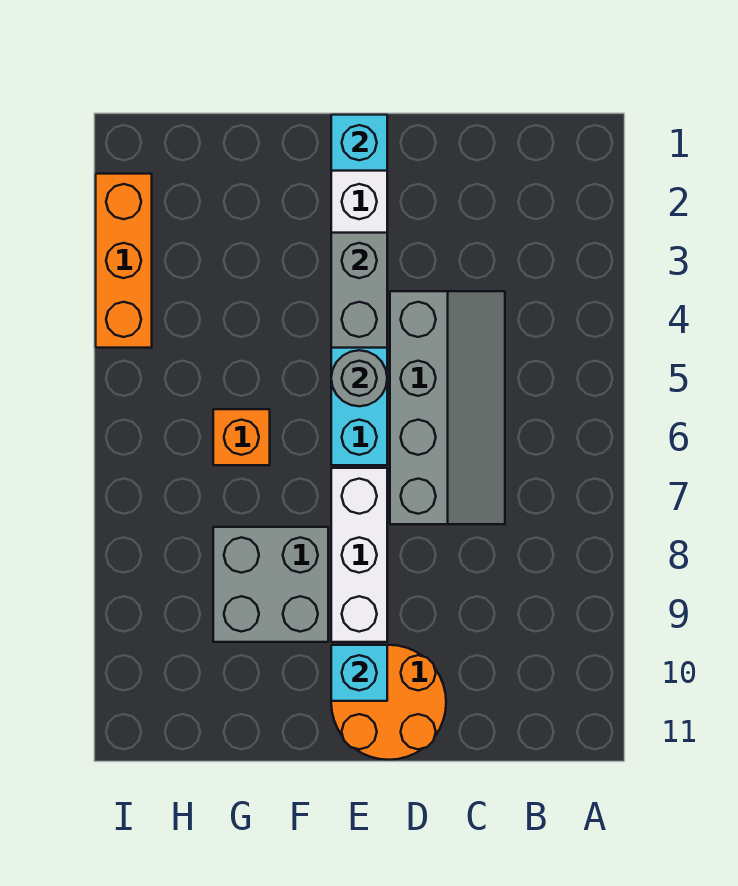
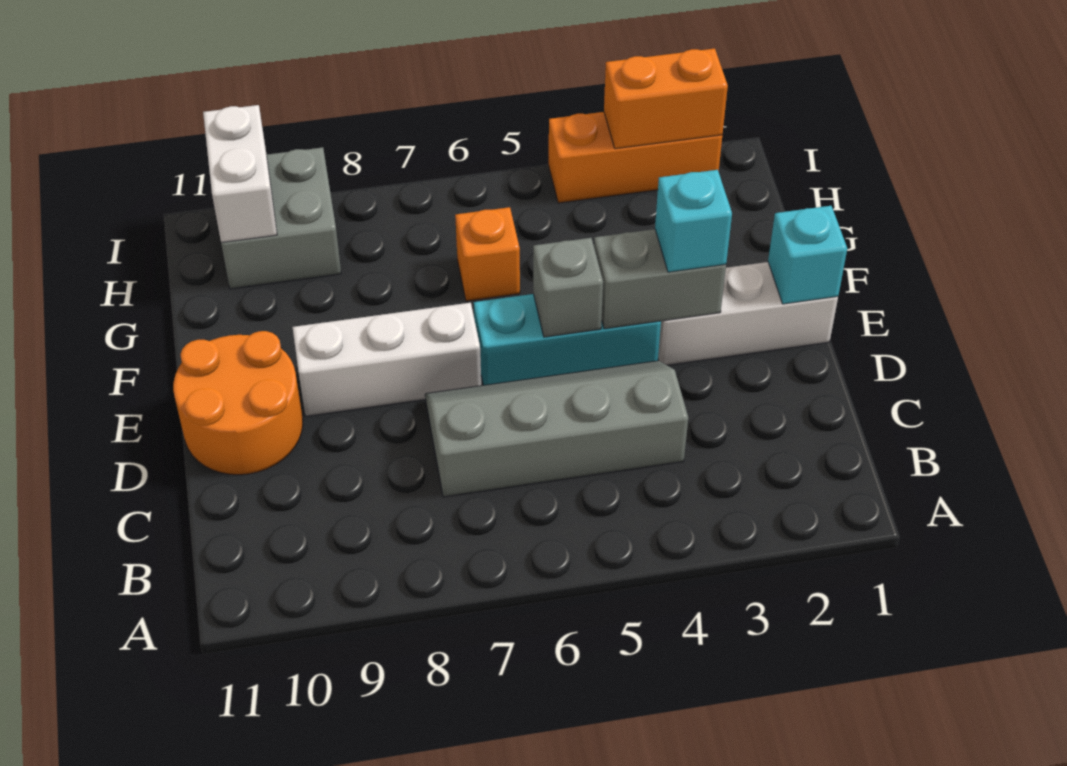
grey 2x4 slope [390,291,505,524] -> grey 2x4 slope turned to [425,361,688,497]
grey 1x1 round brick [331,350,387,406] -> grey 1x1 brick [533,238,603,337]
cyan 1x1 brick [331,645,387,701] -> cyan 1x1 brick moved to [655,170,732,272]
grey 2x2 brick [213,527,328,642] -> grey 2x2 brick moved to [221,147,341,289]
none -> white 1x2 brick [203,105,277,243]
none -> orange 1x2 brick [604,49,728,149]

